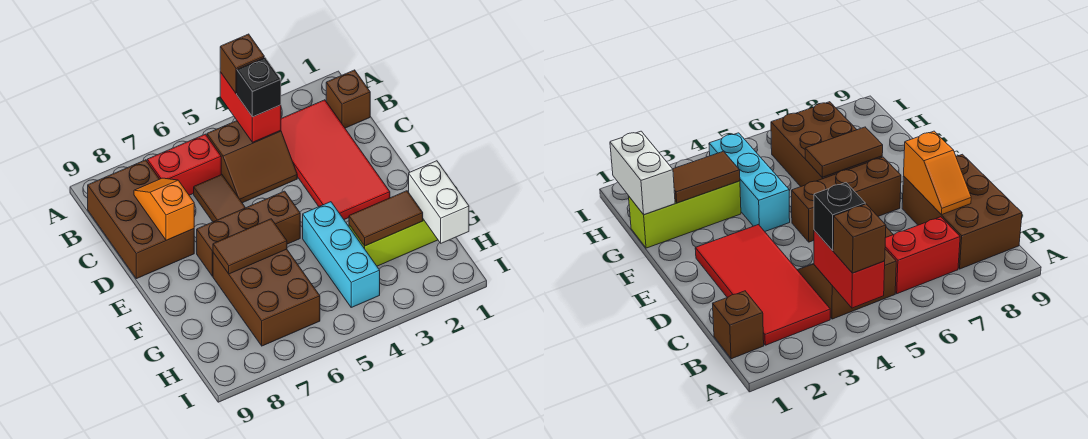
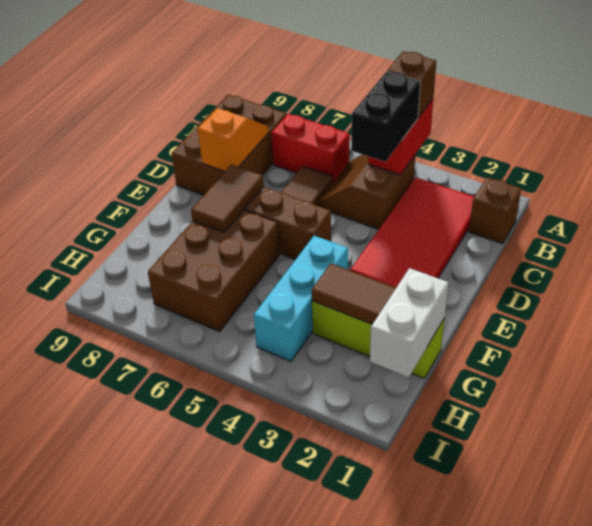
brown 2x2 slope [207,121,297,203] -> brown 2x2 slope turned to [318,154,415,229]
black 1x1 brick [237,57,281,117] -> black 1x2 brick [352,71,420,162]
brown 1x2 tile [213,219,287,274] -> brown 1x2 tile turned to [191,164,263,232]

